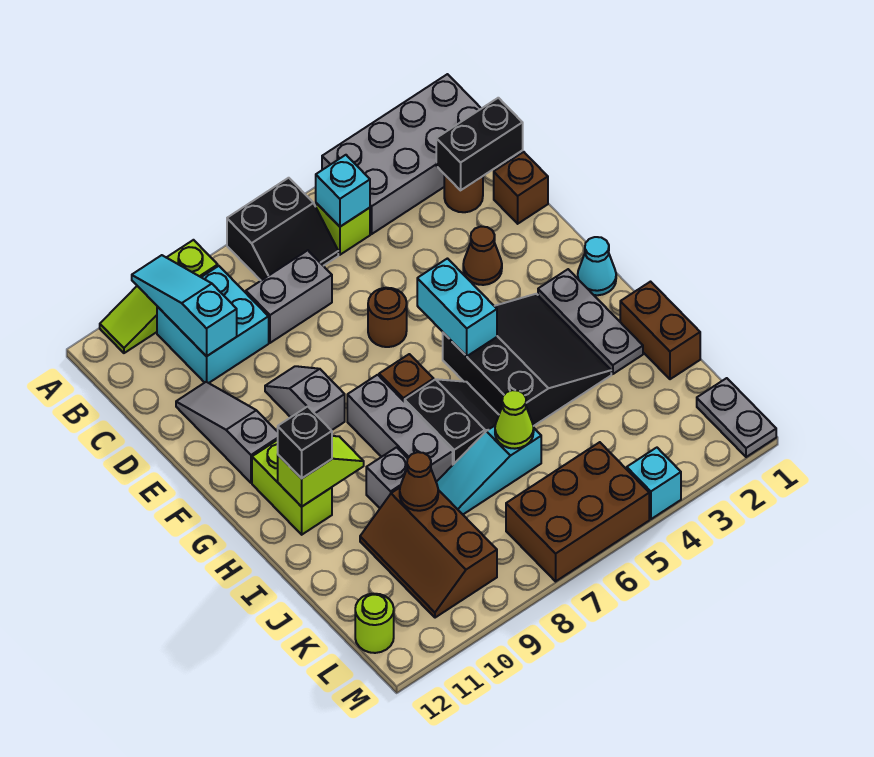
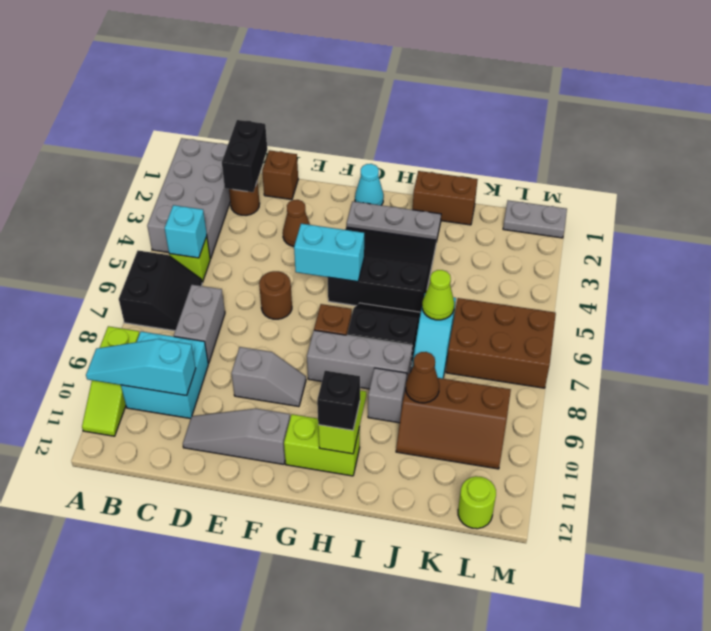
grey 1x2 slope [265,366,345,431] -> grey 1x2 slope turned to [231,347,306,407]
brown 2x3 brick [506,442,649,581] -> brown 2x3 brick turned to [446,298,556,388]
cyan 1x1 brick [627,448,681,519] -> none

